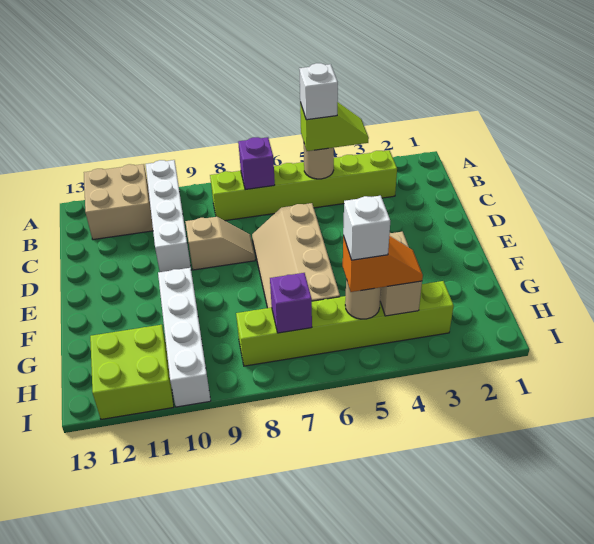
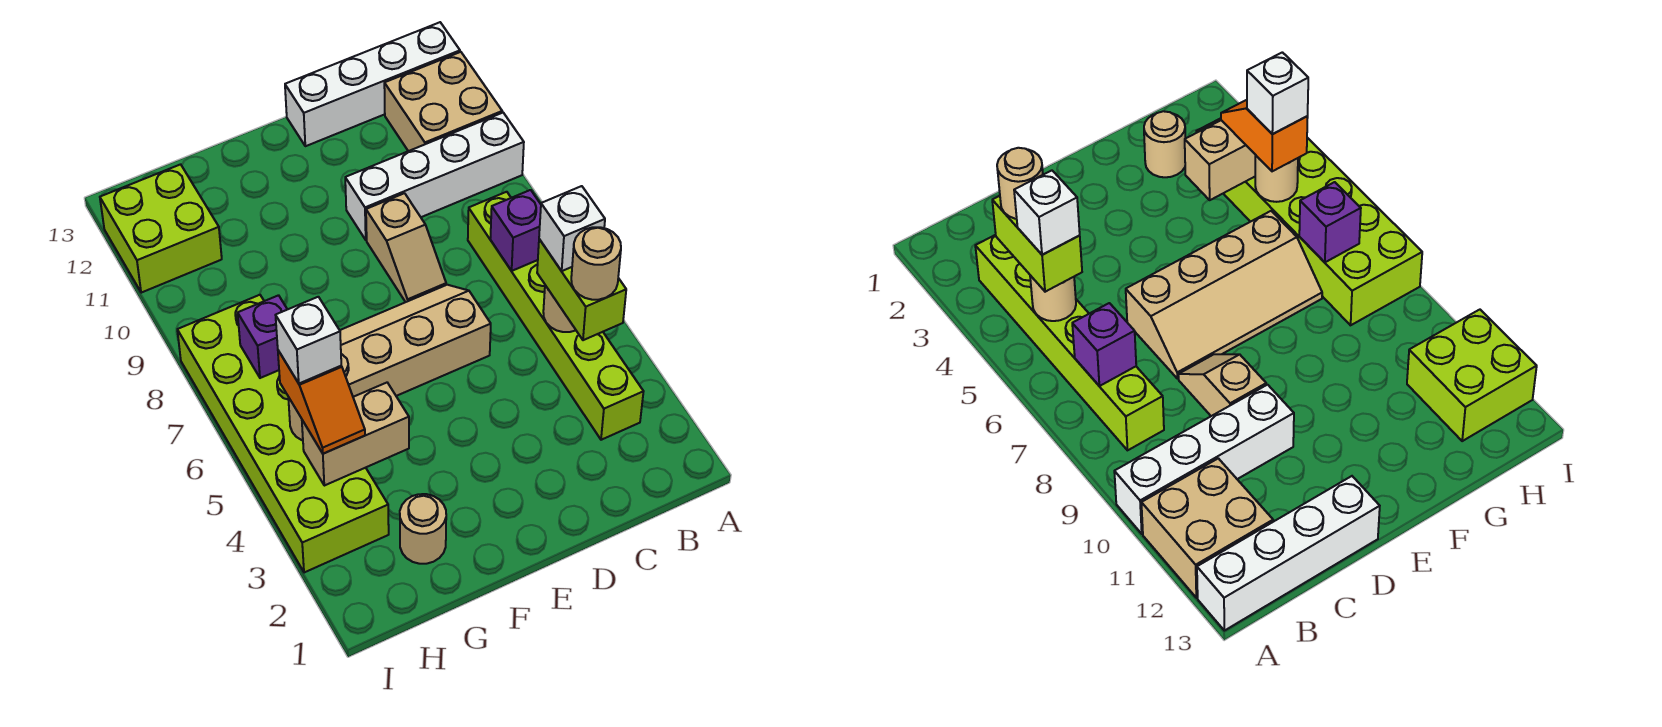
lime 1x2 slope [300,102,369,151] -> lime 1x2 brick [537,239,626,340]
none -> tan 1x1 round brick [571,227,621,300]
white 1x4 brick [158,268,211,407] -> white 1x4 brick moved to [285,22,460,146]
none -> tan 1x1 round brick [400,494,446,564]
lime 1x6 brick [236,281,454,366] -> lime 2x6 brick [177,295,389,573]

